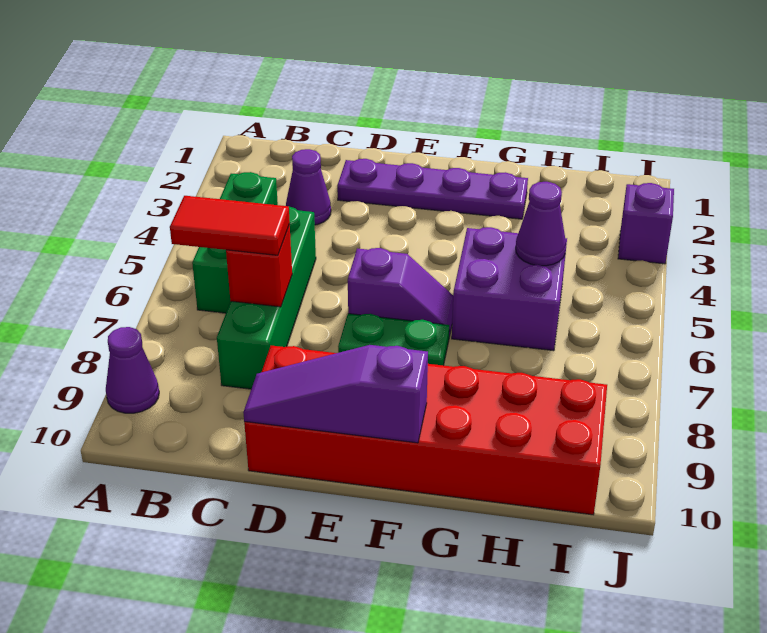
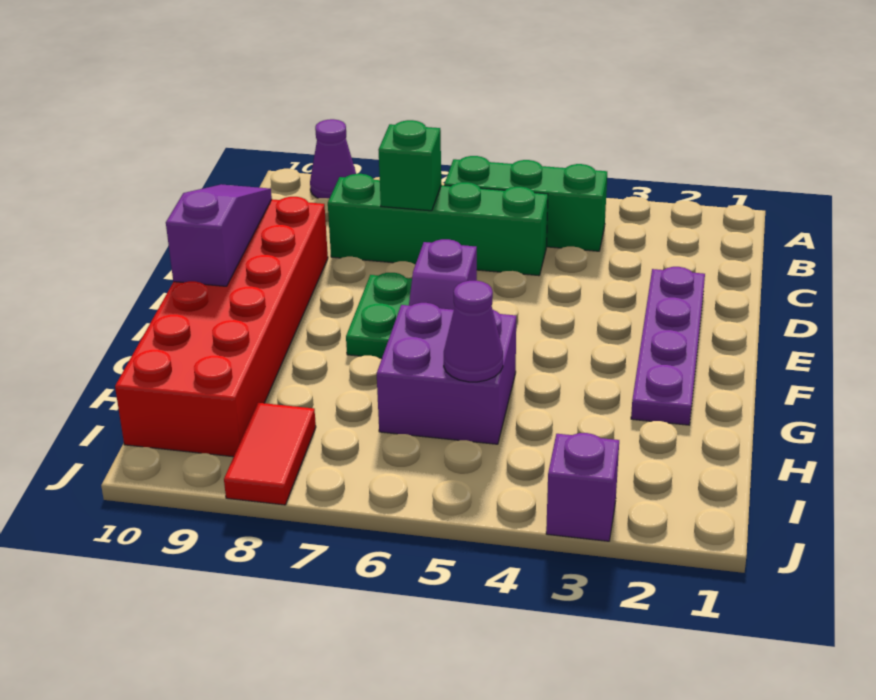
red 1x2 tile [170,196,290,255] -> red 1x2 tile moved to [224,403,316,505]
purple 1x1 cone [286,149,331,225] -> none
red 1x1 brick [226,225,292,307] -> green 1x1 brick [378,120,441,211]

